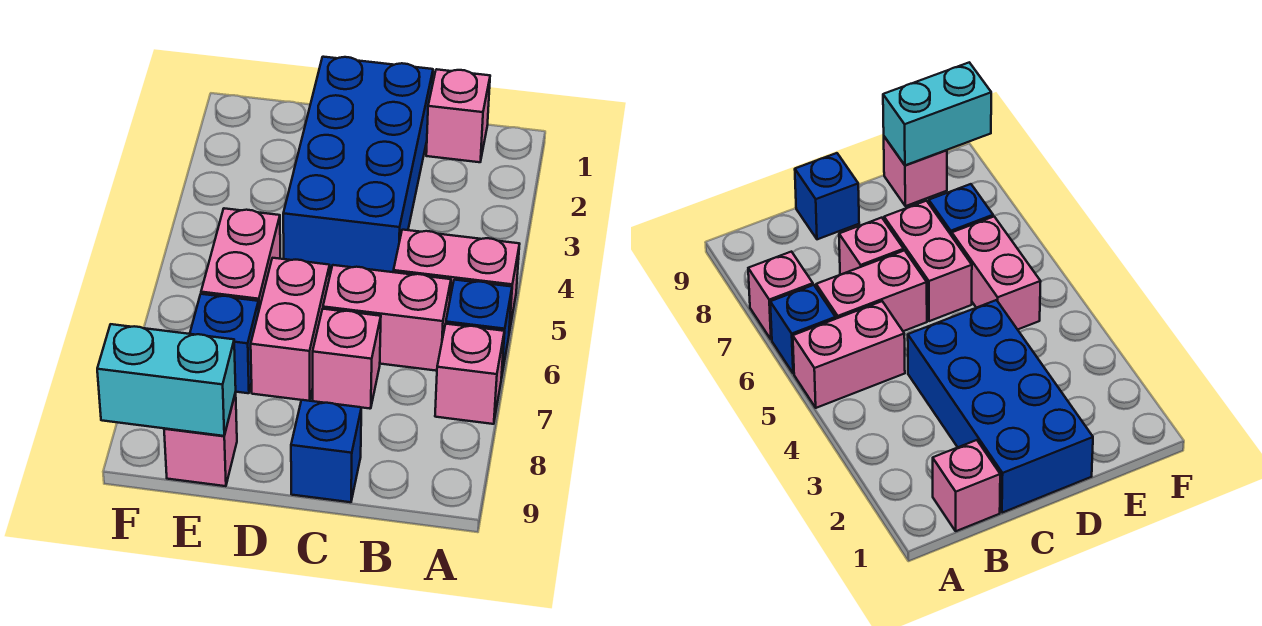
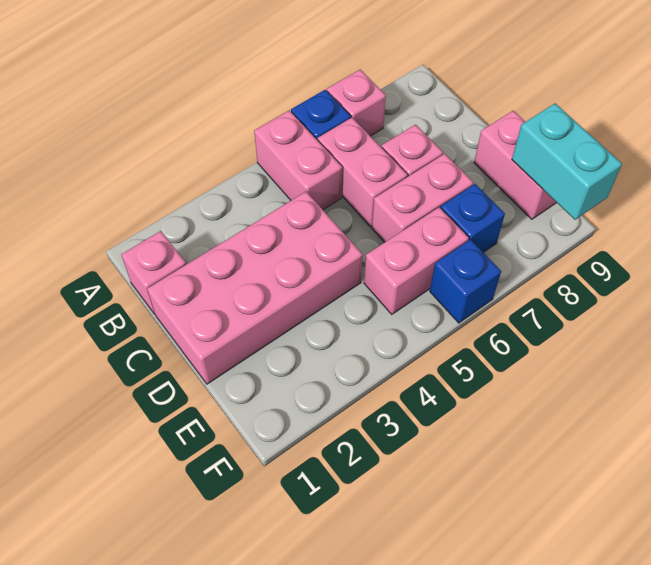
blue 2x4 brick [283,57,433,272] -> pink 2x4 brick [147,192,363,384]
blue 1x1 brick [291,400,361,502] -> blue 1x1 brick moved to [430,239,501,323]
pink 1x1 brick [164,393,237,486] -> pink 1x2 brick [474,111,557,219]

